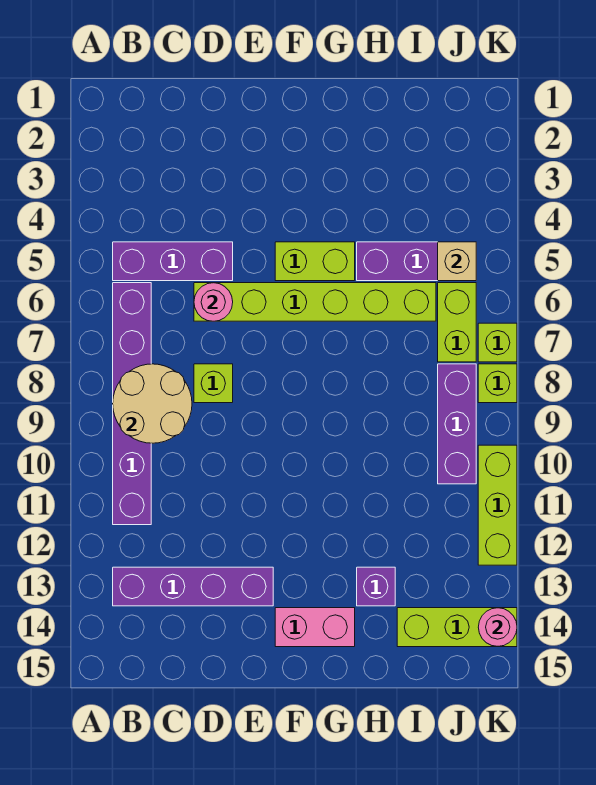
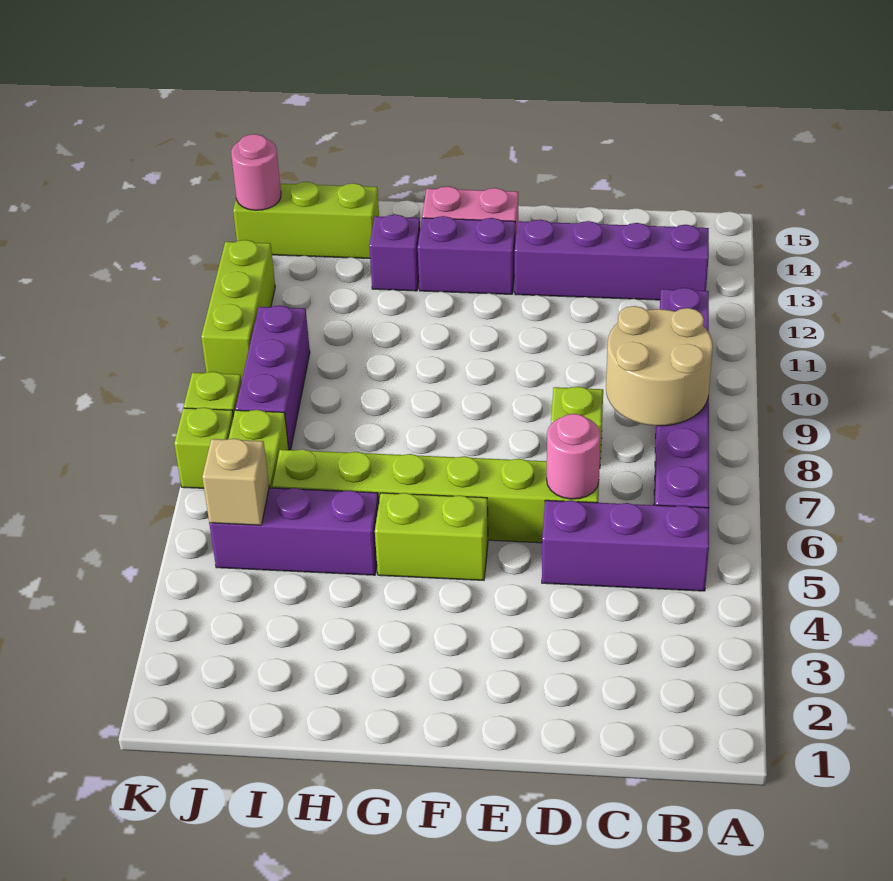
none -> purple 1x2 brick [418,216,515,294]

